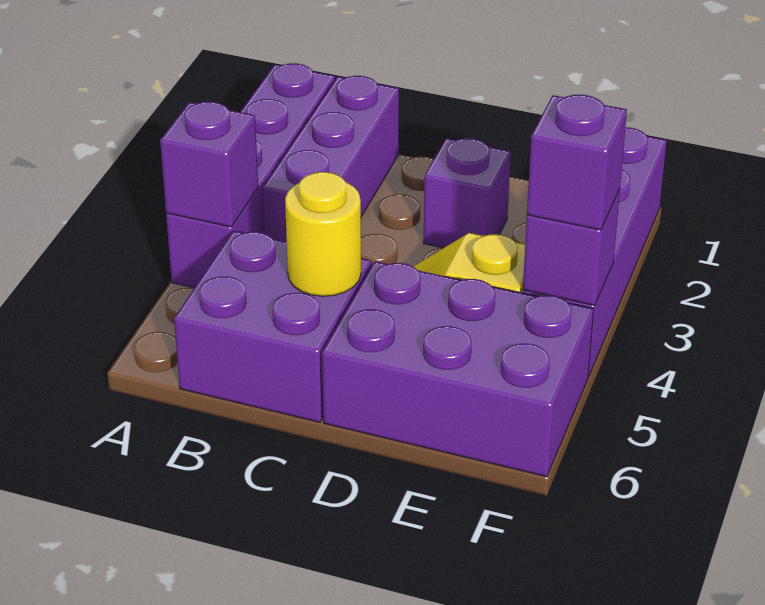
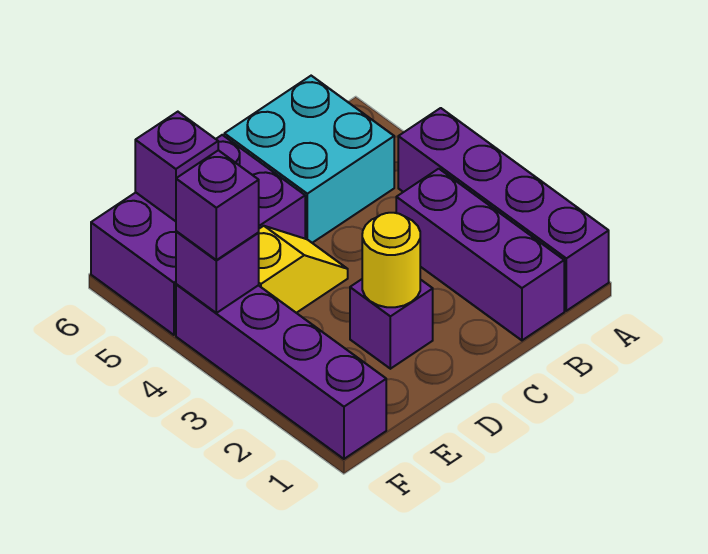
purple 1x1 brick [160,102,258,227] -> purple 1x1 brick moved to [135,112,218,221]
purple 2x2 brick [174,231,371,422] -> cyan 2x2 brick [224,76,394,243]
yellow 1x1 round brick [285,172,361,296] -> yellow 1x1 round brick moved to [362,213,420,307]

